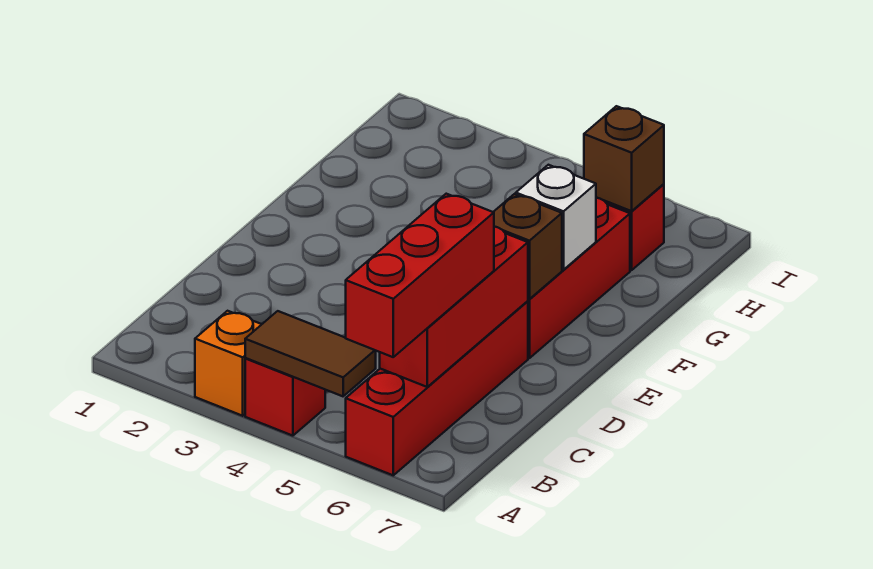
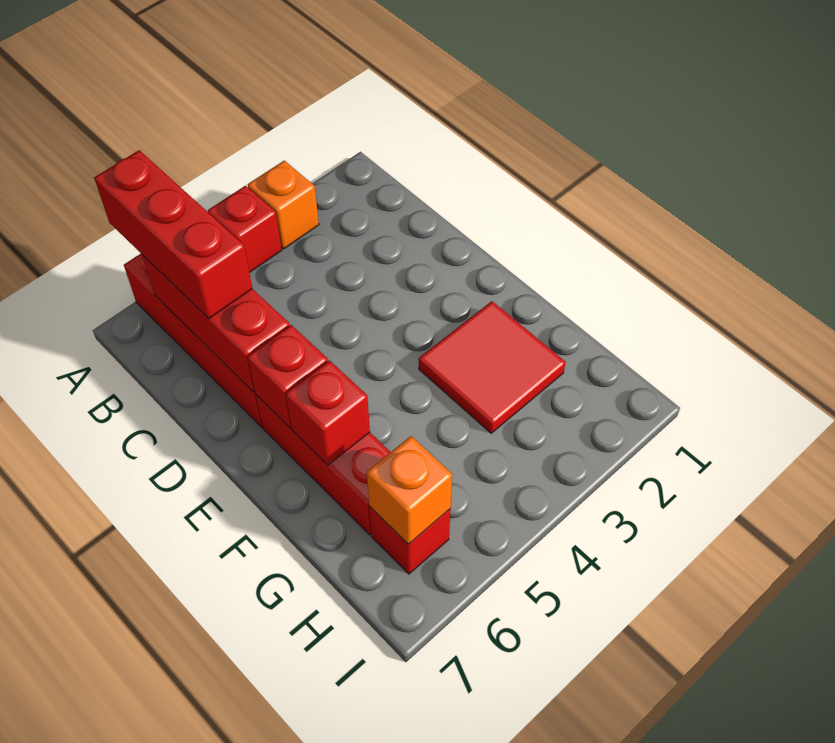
brown 1x2 tile [245,311,376,396] -> none
brown 1x1 brick [494,194,562,299] -> red 1x1 brick [247,325,328,428]
none -> red 2x2 tile [419,301,566,433]
white 1x1 brick [516,165,596,270] -> red 1x1 brick [286,360,370,465]
brown 1x1 brick [584,106,664,211] -> orange 1x1 brick [367,436,452,544]

